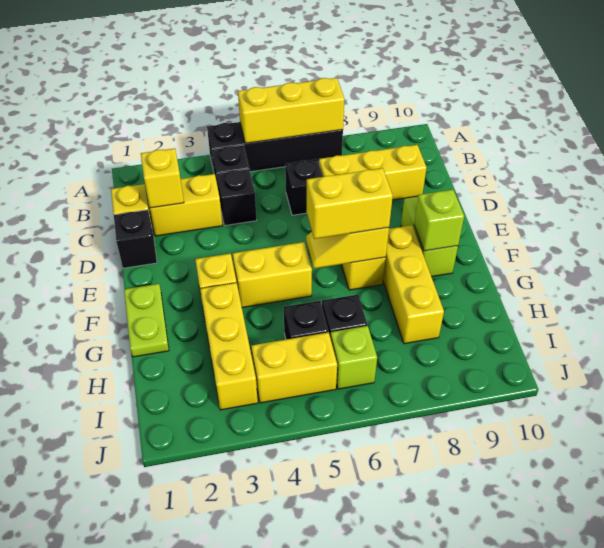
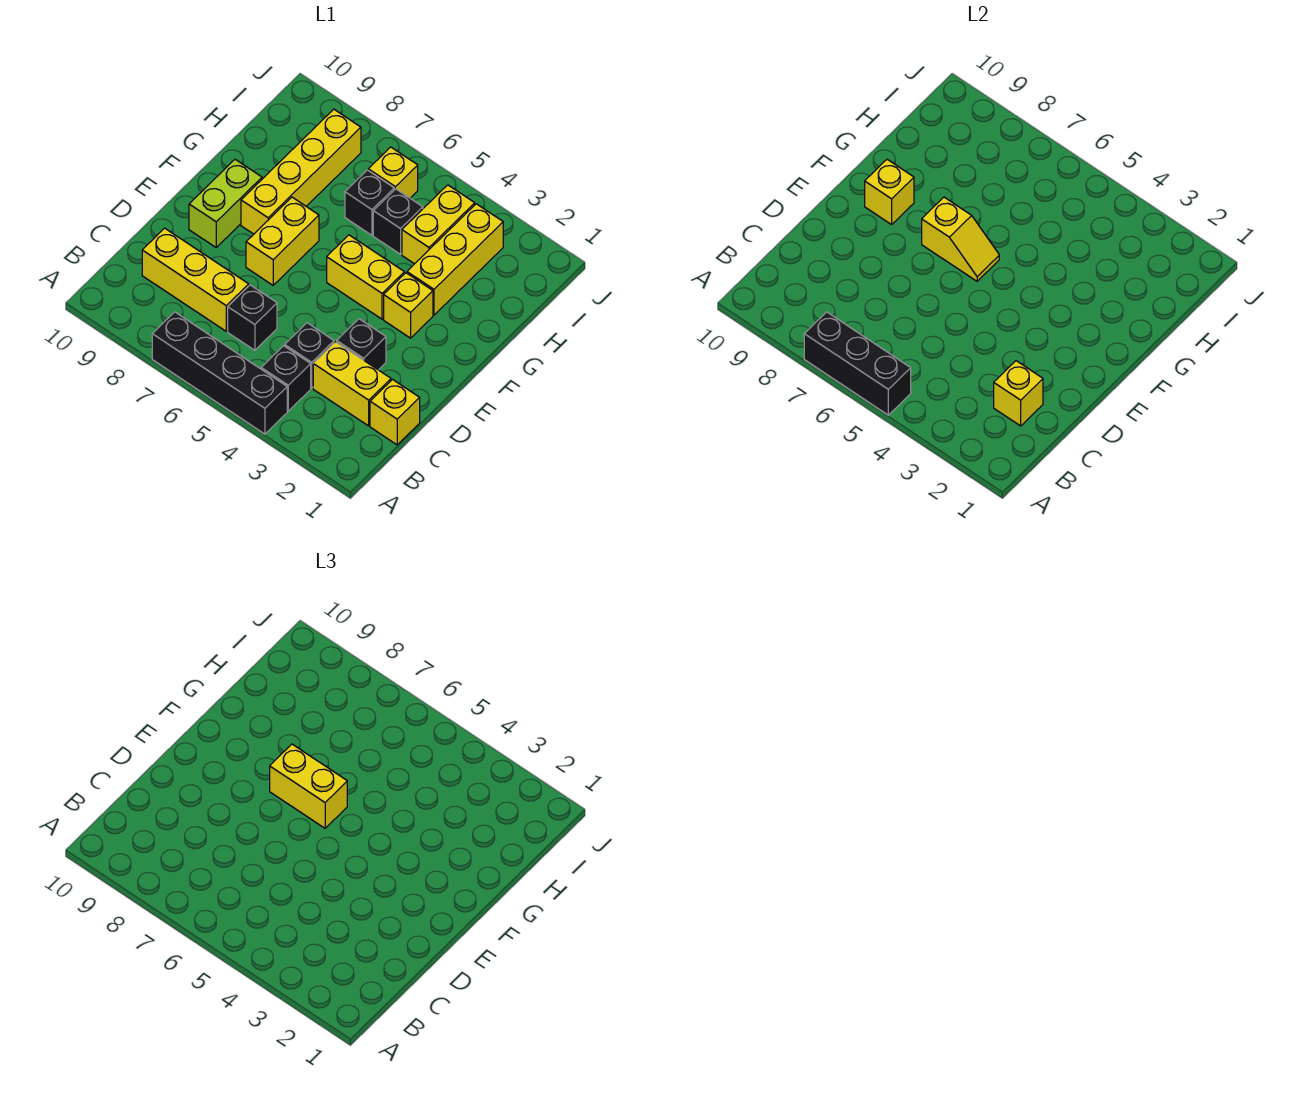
yellow 1x3 brick [238,78,344,143] -> black 1x3 brick [804,312,911,415]
black 1x1 brick [114,210,157,268] -> black 1x1 brick moved to [337,319,386,370]
lime 1x2 plate [124,284,169,357] -> none
yellow 1x3 brick [383,225,444,344] -> yellow 1x4 brick [241,109,361,234]
lime 1x1 brick [414,190,464,251] -> yellow 1x1 brick [865,159,914,225]
yellow 1x2 brick [251,332,337,403] -> yellow 1x2 brick turned to [402,185,475,264]
lime 1x1 brick [330,326,377,389] -> yellow 1x1 brick [368,147,418,198]

